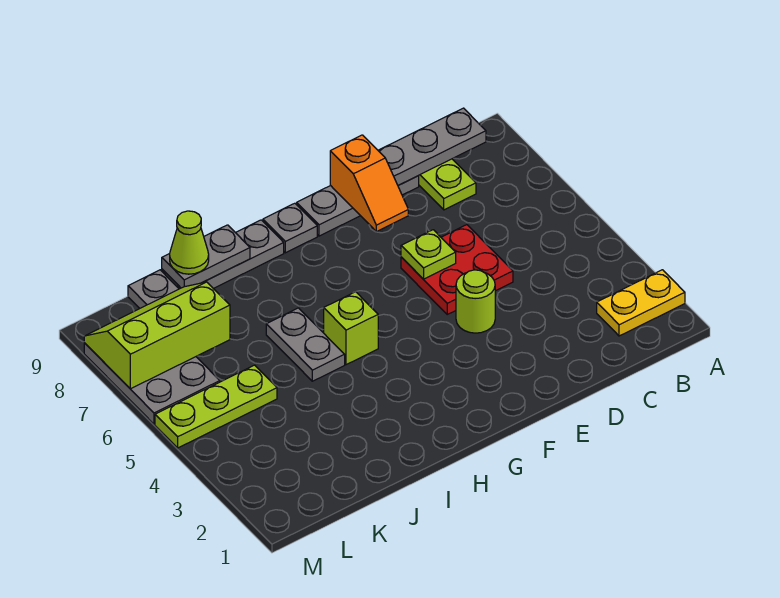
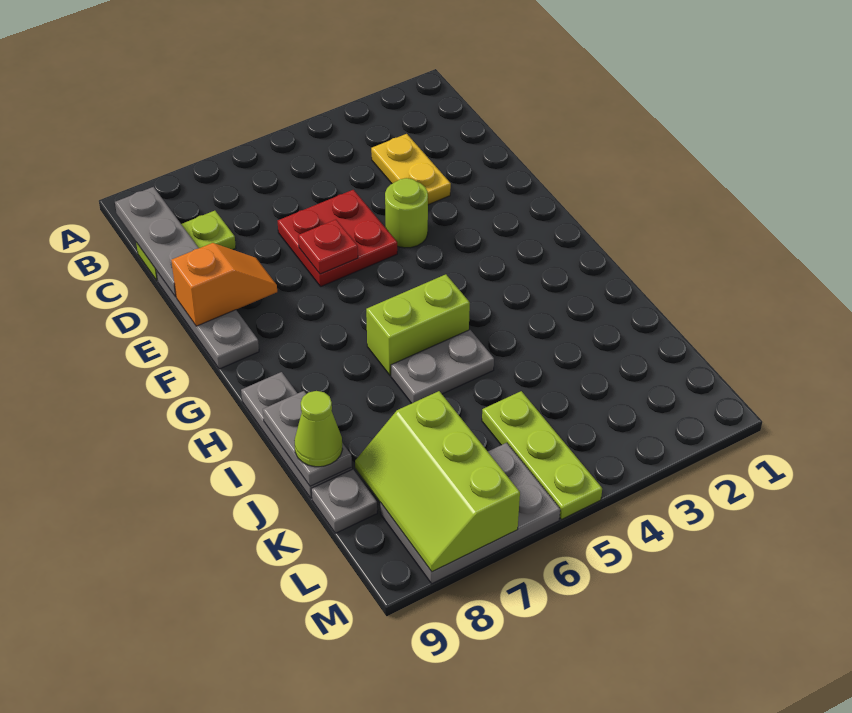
yellow 1x2 plate [597,270,685,336] -> yellow 1x2 plate moved to [371,134,451,205]
lime 1x1 plate [401,230,456,279] -> red 1x1 plate [298,220,358,274]
grey 1x1 plate [263,203,317,253] -> none
lime 1x1 brick [324,292,378,365] -> lime 1x2 brick [366,274,470,375]

